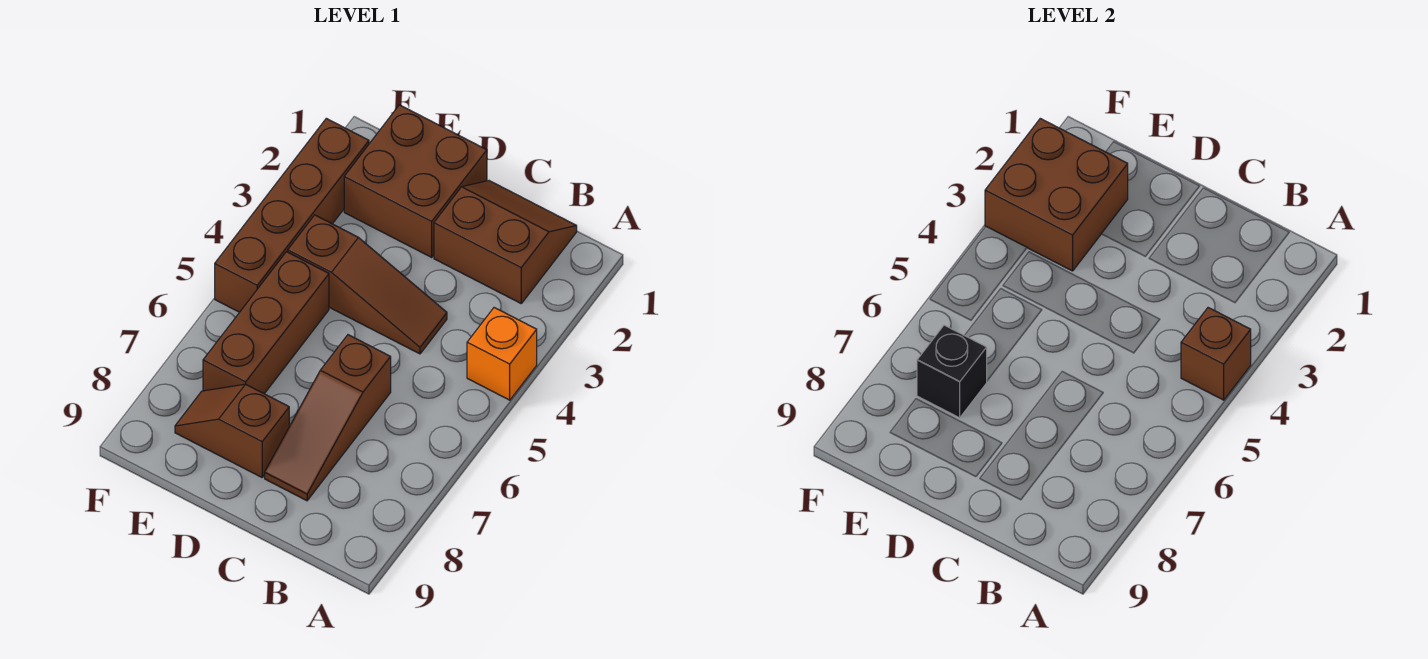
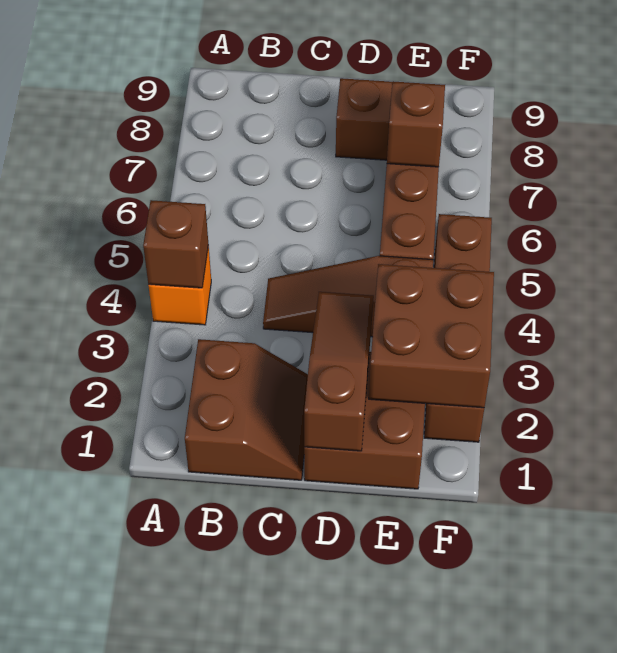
brown 2x2 slope [434,181,577,303] -> brown 2x2 slope turned to [185,339,308,480]
brown 1x3 slope [265,335,391,501] -> brown 1x3 slope moved to [304,292,374,451]
black 1x1 brick [917,325,987,418] -> brown 1x1 brick [387,81,445,167]

